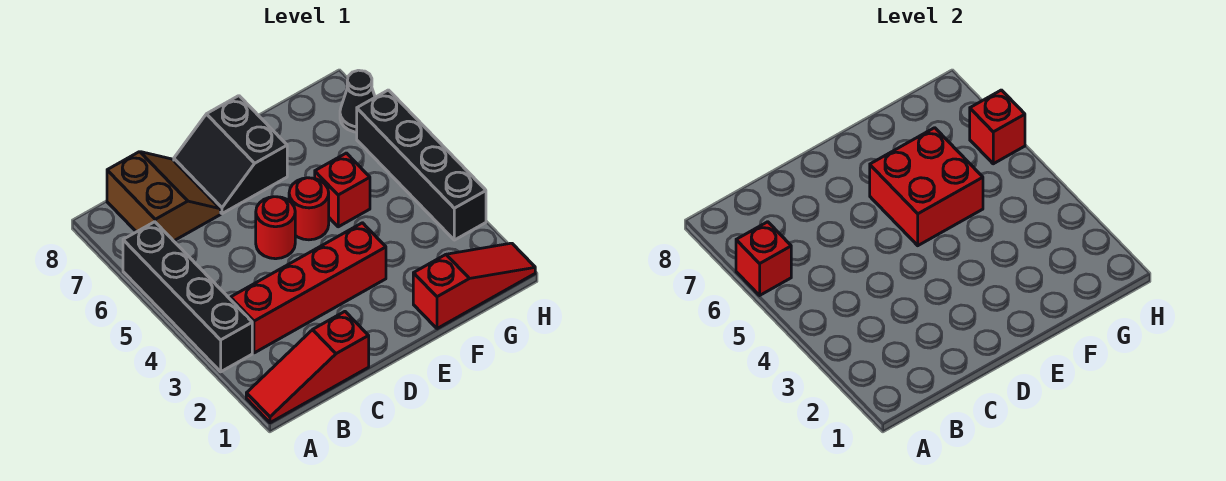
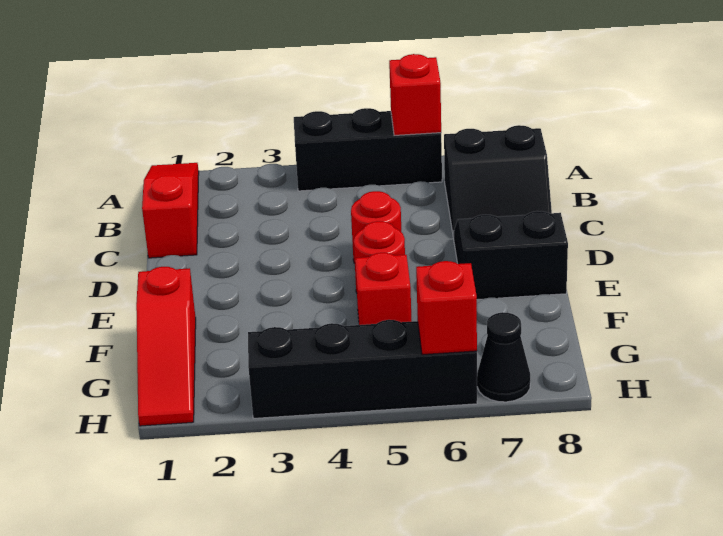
black 1x4 brick [123,222,252,372] -> black 1x3 brick [294,108,442,191]
red 1x4 brick [231,223,386,353] -> none
brown 2x2 slope [107,152,220,241] -> black 2x2 slope [444,125,552,238]
red 2x2 brick [870,128,983,246] -> none

